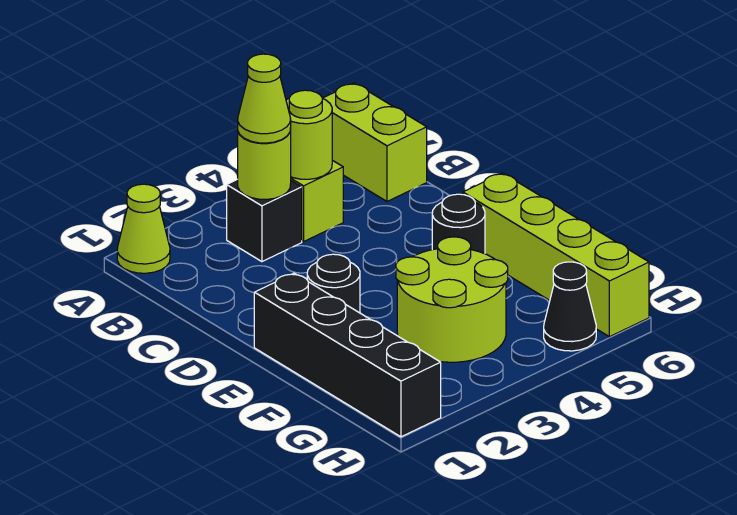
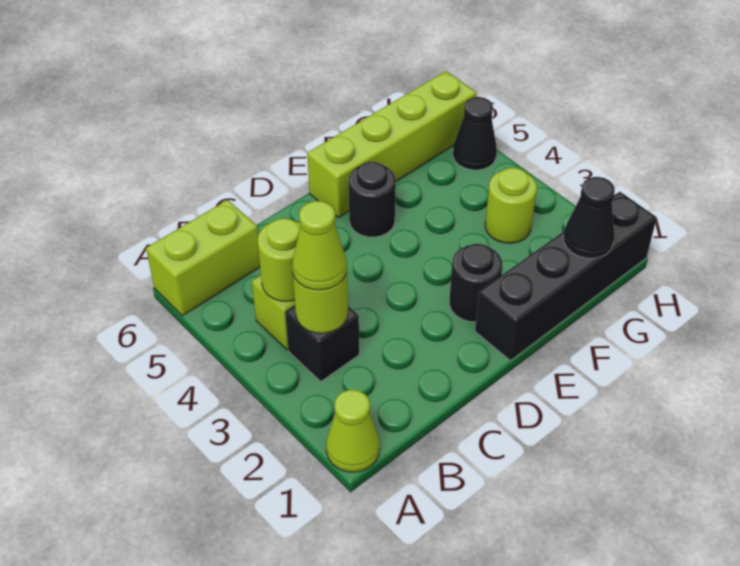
lime 2x2 round brick [396,237,508,362] -> lime 1x1 round brick [485,168,537,243]
none -> black 1x1 cone [563,177,615,258]

